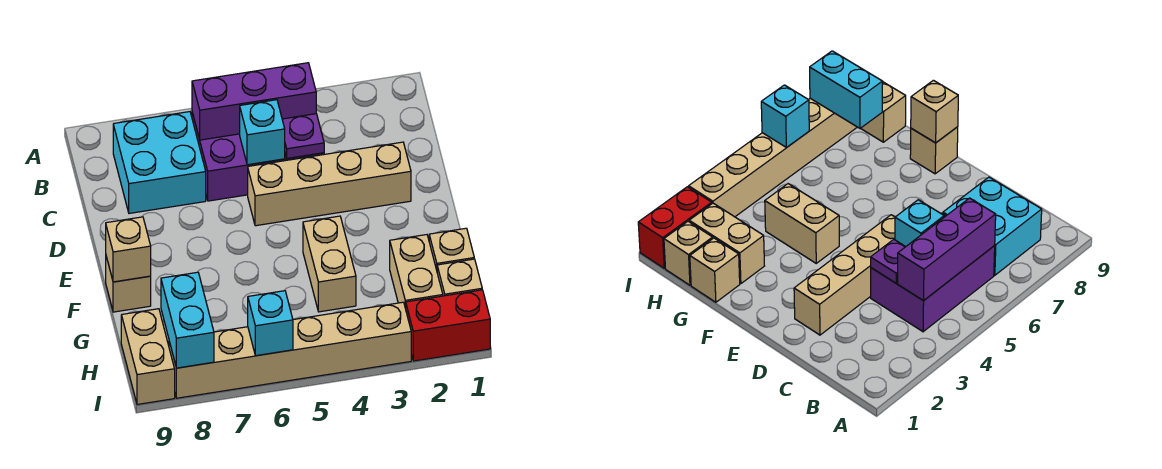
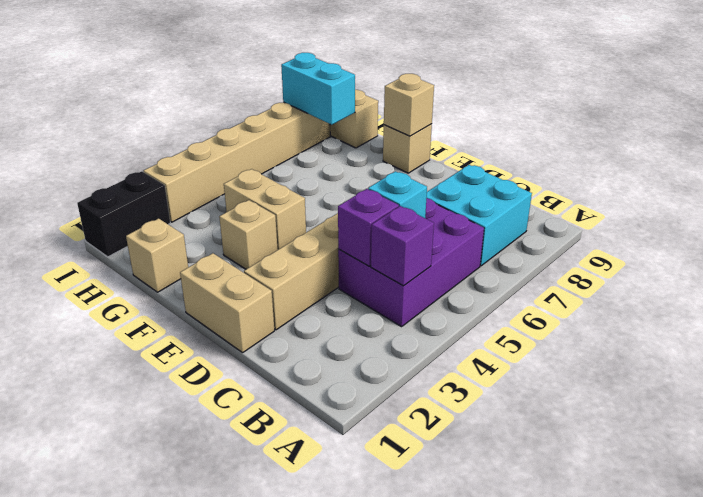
purple 1x3 brick [192,63,316,140] -> purple 1x1 brick [371,206,434,286]
purple 1x1 plate [282,114,324,158] -> purple 1x1 brick [338,189,399,266]
tan 1x2 brick [390,235,443,309] -> tan 1x2 brick moved to [180,253,274,353]
tan 1x1 brick [437,259,482,296] -> tan 1x1 brick moved to [219,200,278,269]
red 1x2 brick [406,290,490,361] -> black 1x2 brick [77,171,170,257]
cyan 1x1 brick [248,291,293,356] -> none

